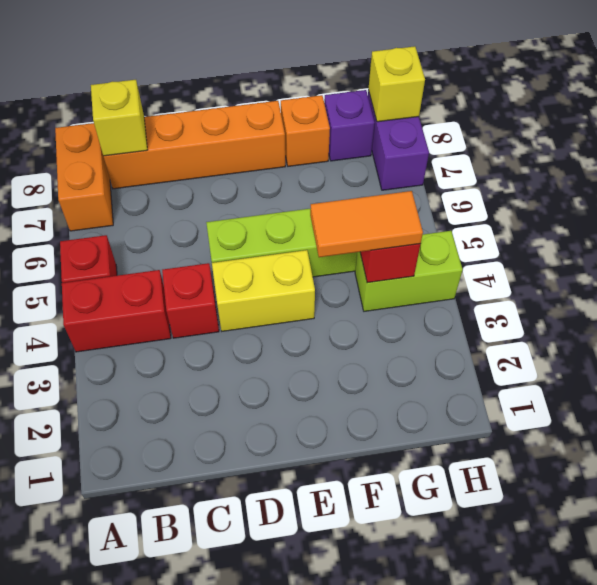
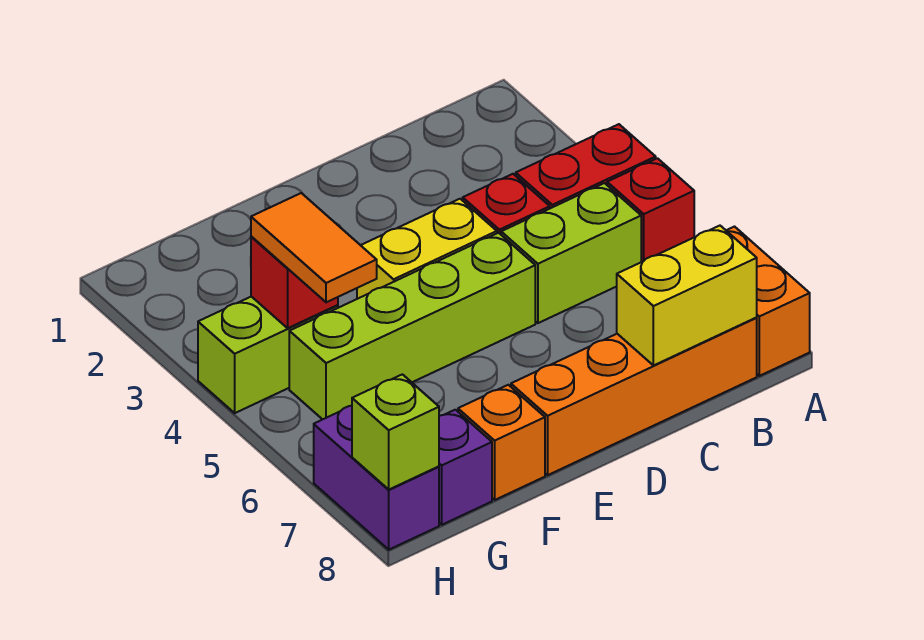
none -> lime 1x2 brick [501,183,641,323]
yellow 1x1 brick [91,80,147,156] -> yellow 1x2 brick [617,226,757,366]
orange 1x2 tile [310,191,423,257] -> orange 1x2 tile turned to [251,193,377,302]
yellow 1x1 brick [368,46,425,122] -> lime 1x1 brick [352,374,439,489]

